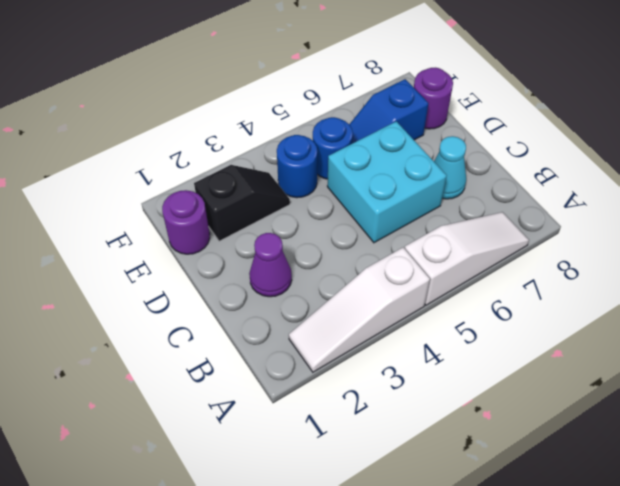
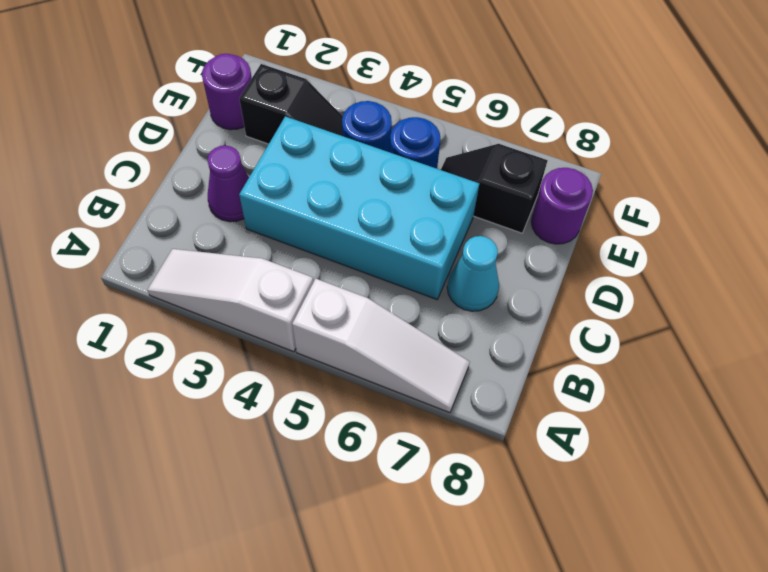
cyan 2x2 brick [327,121,447,243] -> cyan 2x4 brick [239,116,479,299]
blue 1x2 slope [349,79,429,143] -> black 1x2 slope [441,144,548,233]

